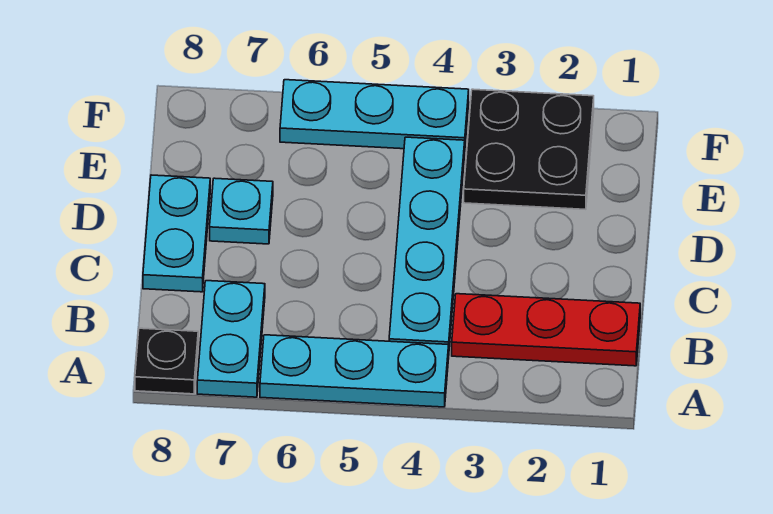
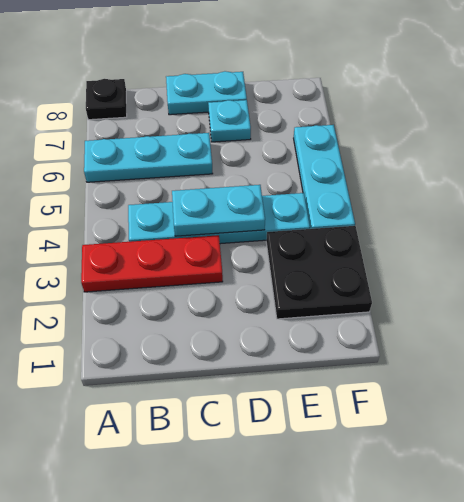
cyan 1x3 plate [260,335,449,407] -> cyan 1x3 plate turned to [84,133,213,182]
cyan 1x2 plate [197,281,265,397] -> cyan 1x2 plate moved to [172,185,265,236]
red 1x3 plate [452,294,640,366] -> red 1x3 plate turned to [81,235,223,292]

